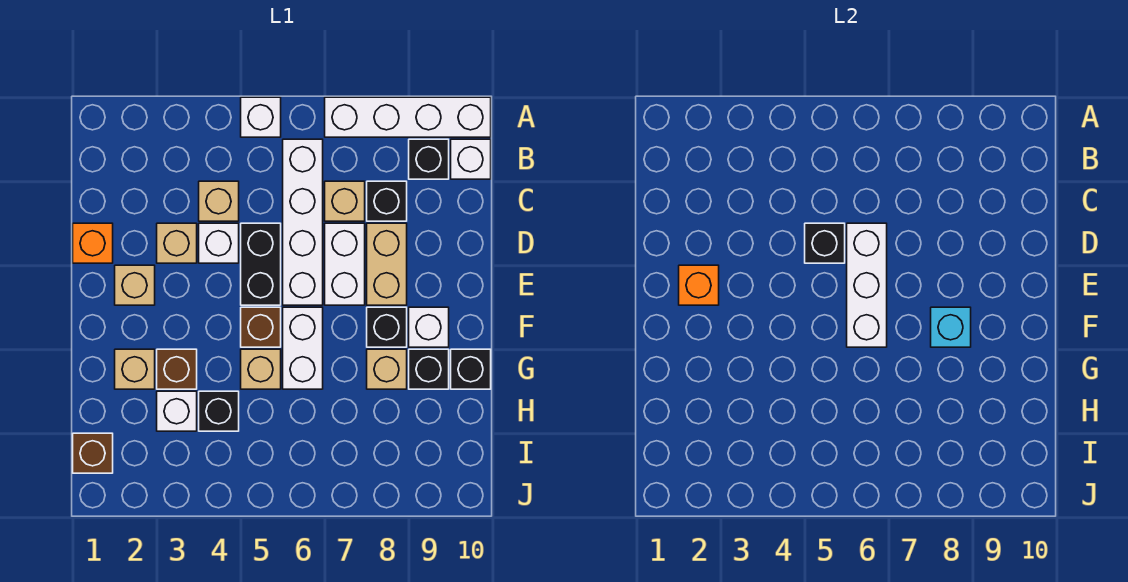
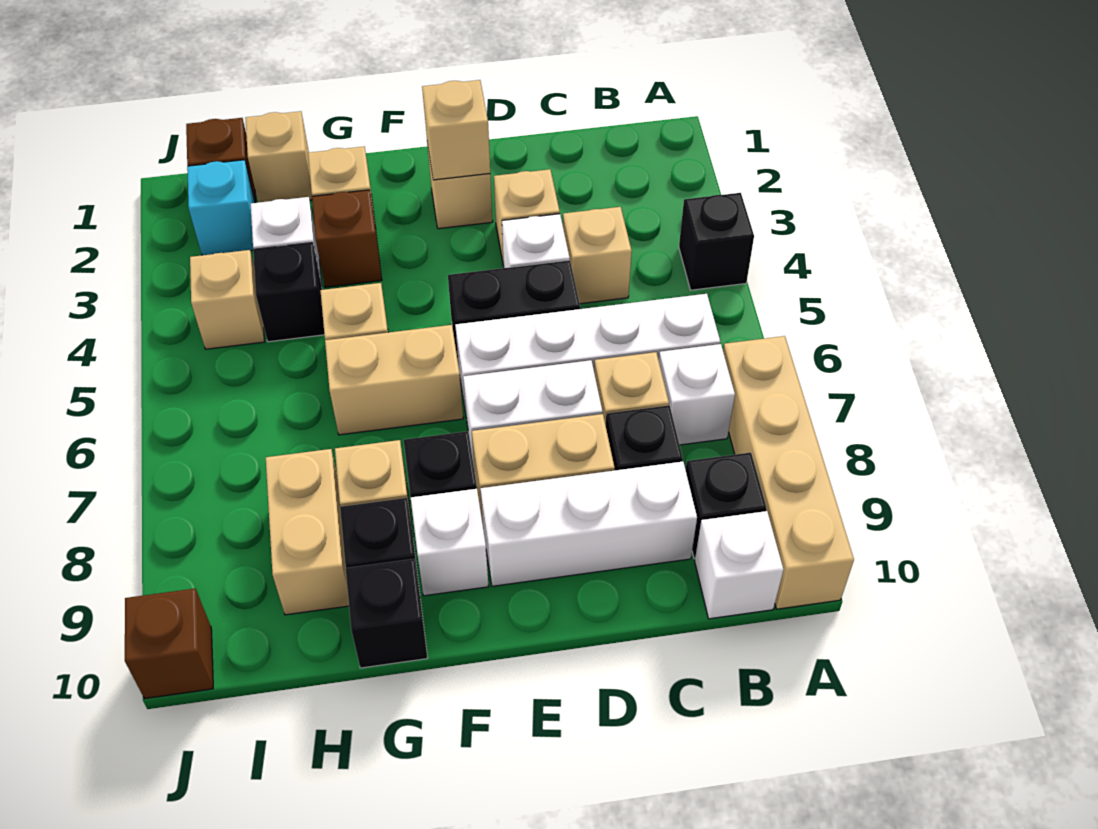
white 1x1 brick [241,97,281,137] -> white 1x1 brick moved to [659,344,735,445]
white 1x4 brick [325,97,491,137] -> tan 1x4 brick [723,336,854,609]
orange 1x1 brick [73,223,113,263] -> none
black 1x1 brick [805,223,845,263] -> black 1x1 brick moved to [679,193,754,290]
white 1x3 brick [847,223,887,347] -> white 1x3 brick moved to [480,461,697,586]
orange 1x1 brick [679,265,719,305] -> tan 1x1 brick [422,80,490,180]
brown 1x1 brick [241,307,281,347] -> brown 1x1 brick moved to [125,588,213,699]
white 1x2 brick [283,307,323,389] -> tan 1x2 brick [325,325,463,435]
cyan 1x1 brick [931,307,971,347] -> cyan 1x1 brick moved to [187,160,255,255]
none -> tan 1x1 brick [245,111,312,203]
none -> tan 1x2 brick [266,449,349,615]
none -> tan 1x1 brick [190,250,265,349]

